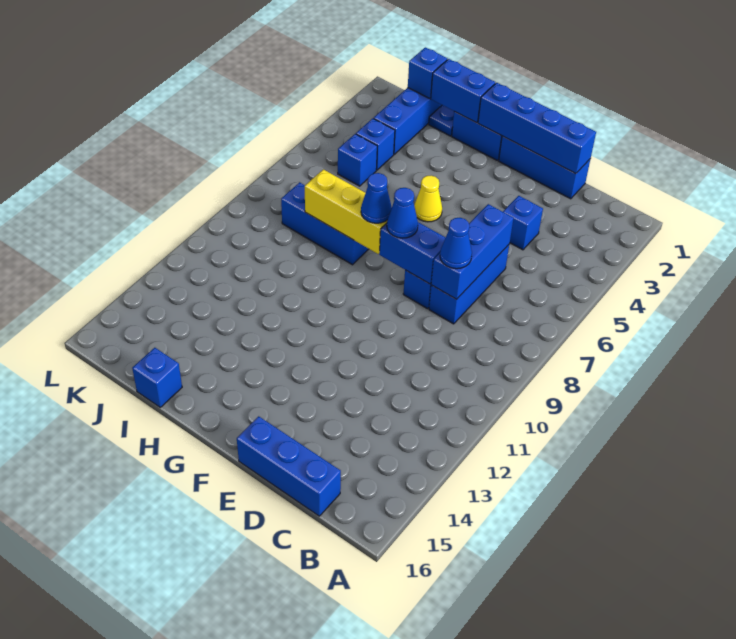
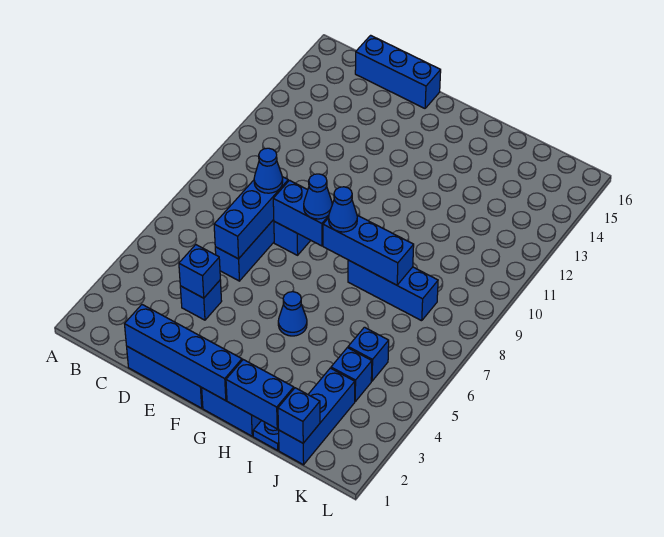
yellow 1x1 cone [414,176,442,222] -> blue 1x1 cone [278,292,307,336]
yellow 1x3 brick [305,169,387,254] -> blue 1x3 brick [323,215,414,285]
blue 1x1 brick [132,348,182,407] -> blue 1x1 brick moved to [179,245,220,298]

